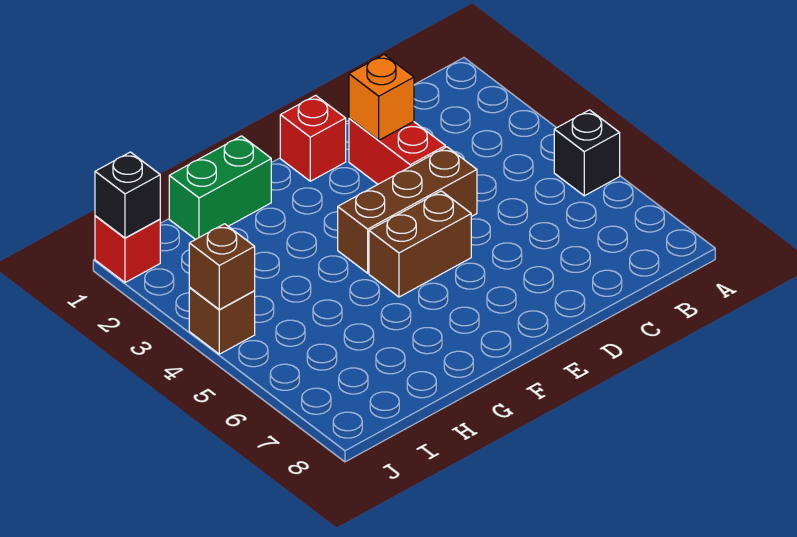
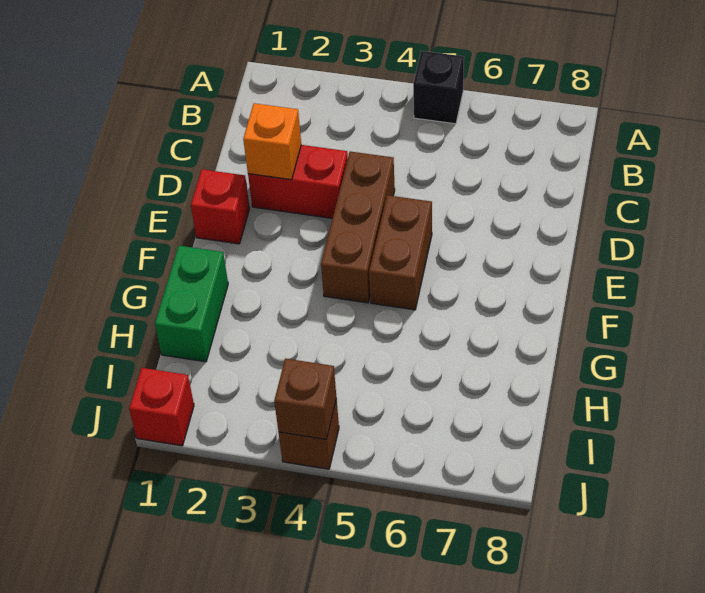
black 1x1 brick [95,152,160,238] -> none

